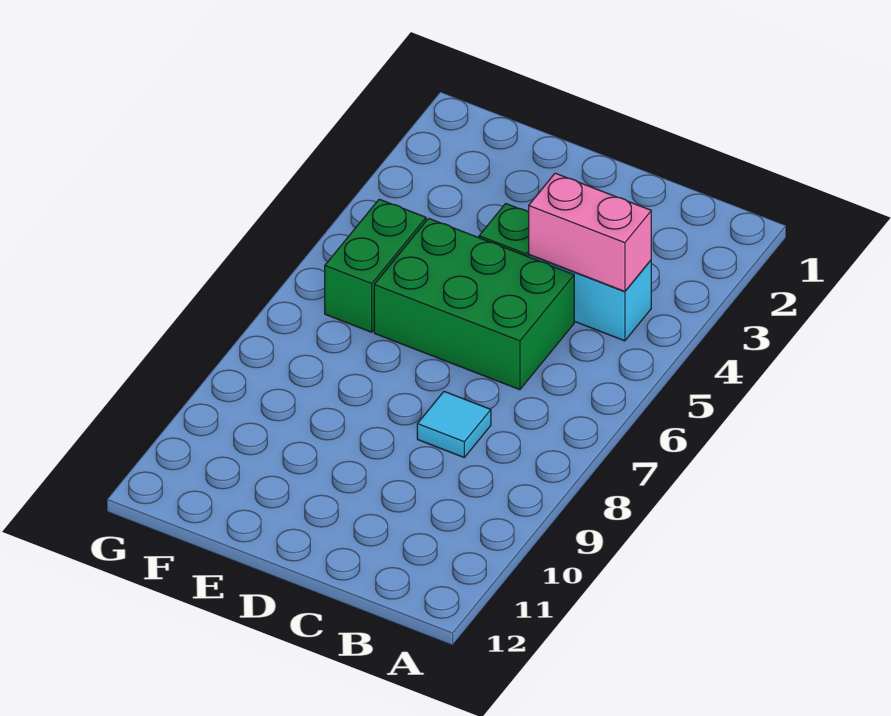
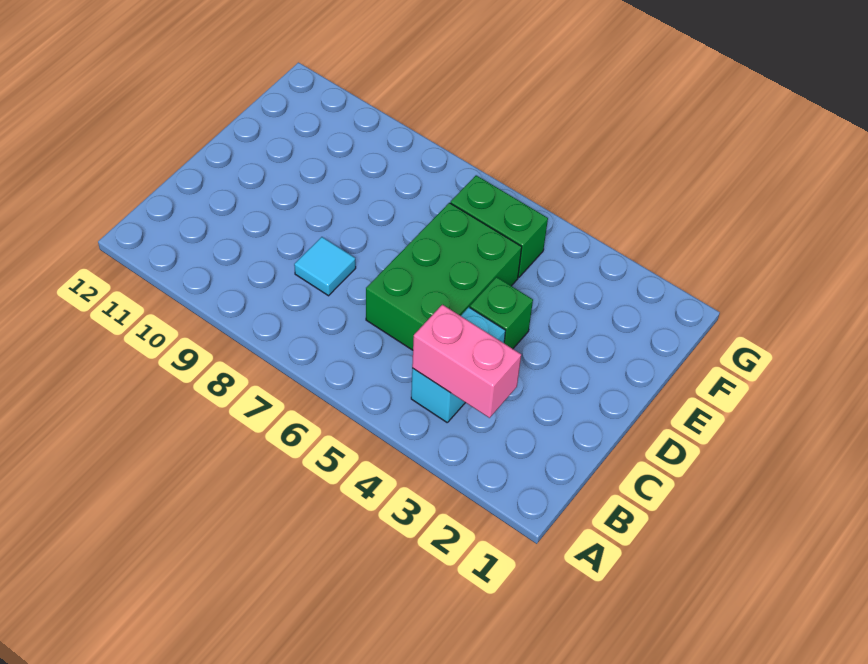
pink 1x2 brick [529,173,651,291] -> pink 1x2 brick turned to [412,305,521,418]

